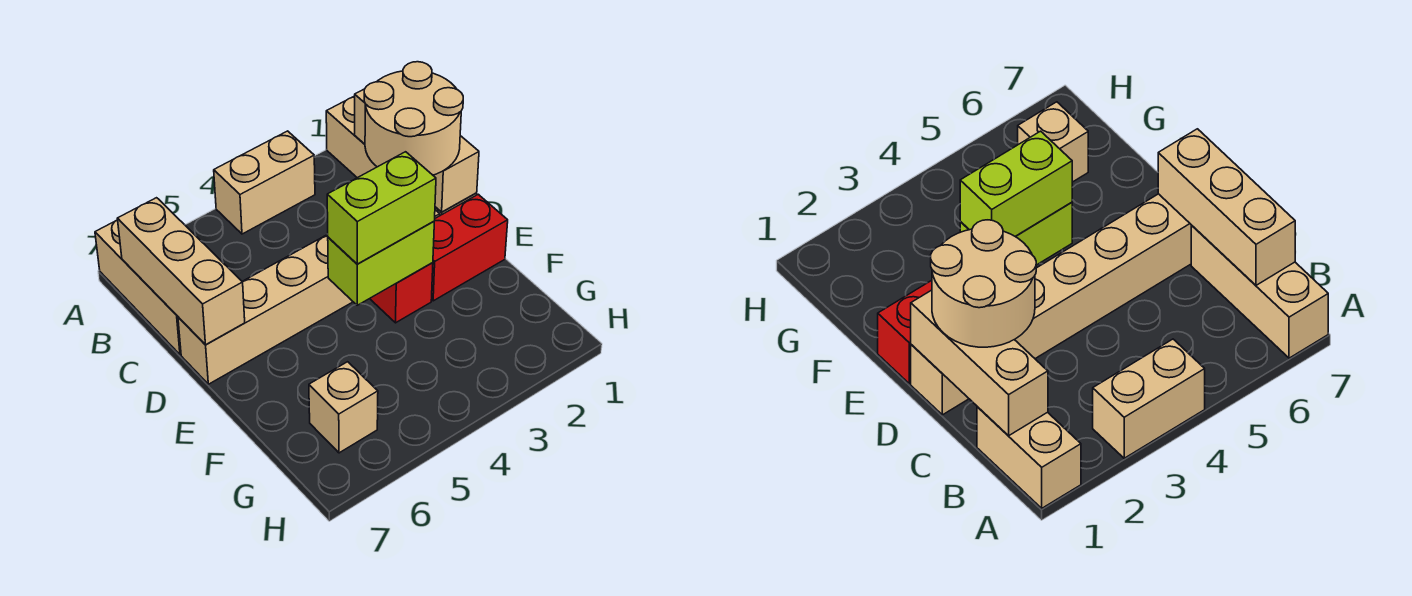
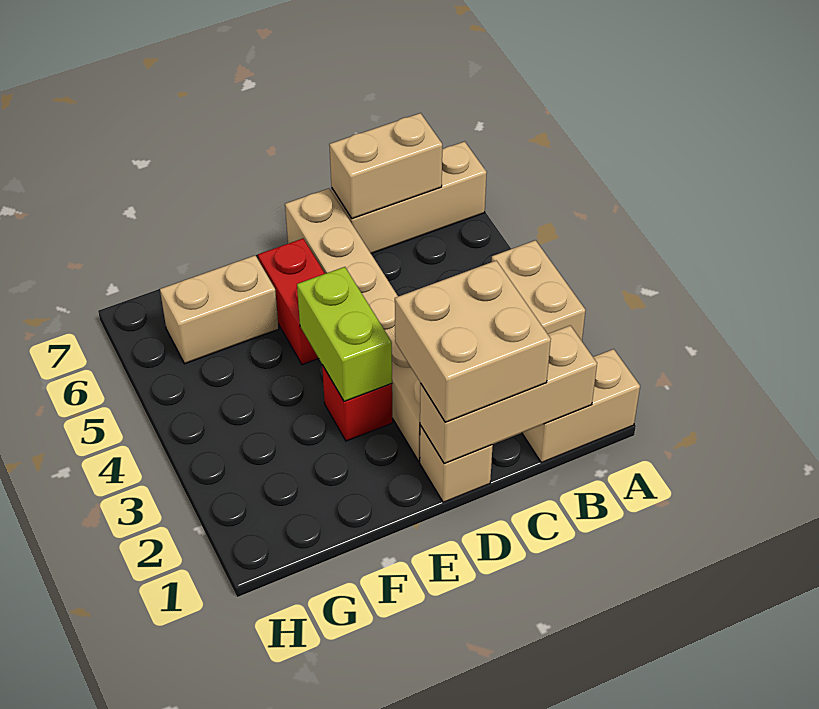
tan 1x3 brick [117,198,245,345] -> tan 1x2 brick [329,113,442,219]
tan 2x2 round brick [364,62,463,175] -> tan 2x2 brick [395,261,551,422]
red 1x2 brick [431,194,508,301] -> red 1x2 brick moved to [258,239,325,365]
lime 1x2 brick [327,152,436,264] -> none
tan 1x1 brick [309,362,378,453] -> tan 1x2 brick [160,255,279,364]

